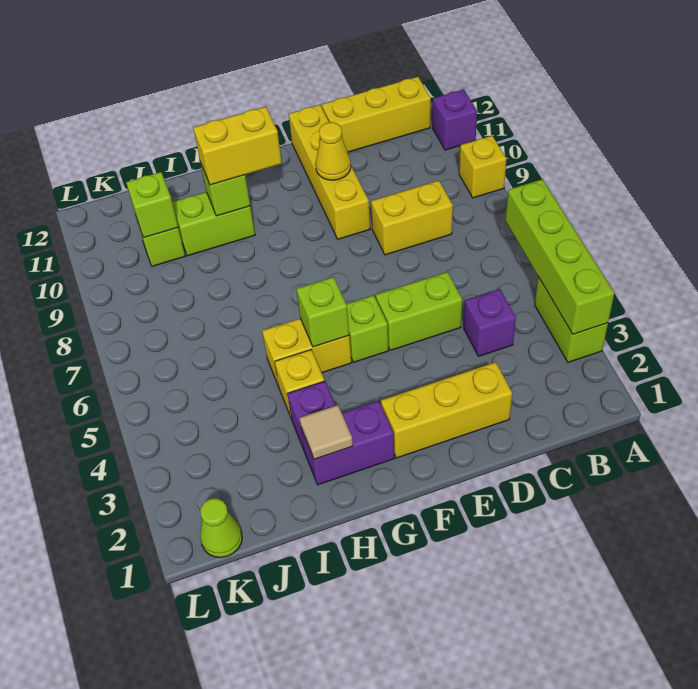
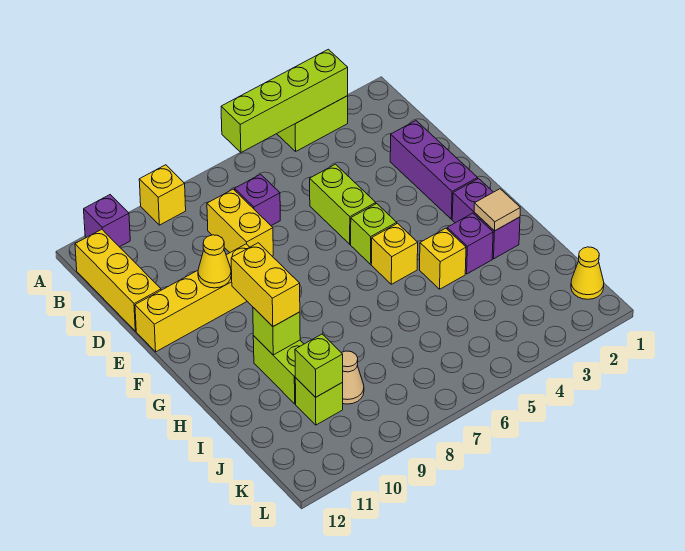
purple 1x1 brick [464,289,516,356] -> purple 1x1 brick moved to [235,174,280,226]
yellow 1x3 brick [381,362,512,458] -> purple 1x3 brick [390,121,478,219]
yellow 1x2 brick [262,318,352,387] -> yellow 1x1 brick [371,223,418,284]
lime 1x1 brick [297,277,349,347] -> none
none -> tan 1x1 cone [341,351,364,404]
lime 1x1 cone [200,498,242,558] -> yellow 1x1 cone [571,247,604,299]

